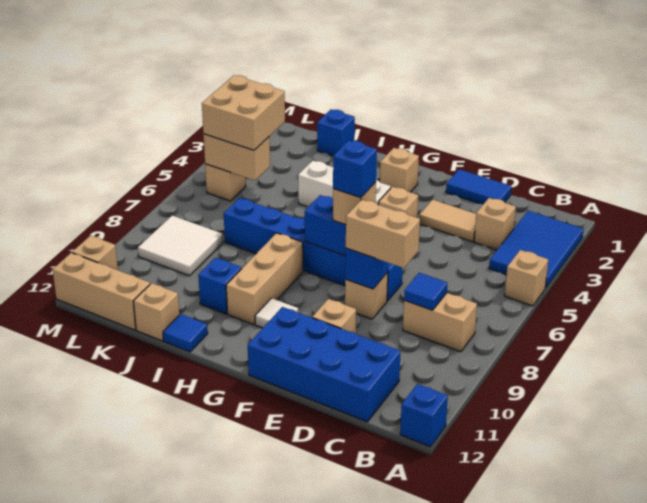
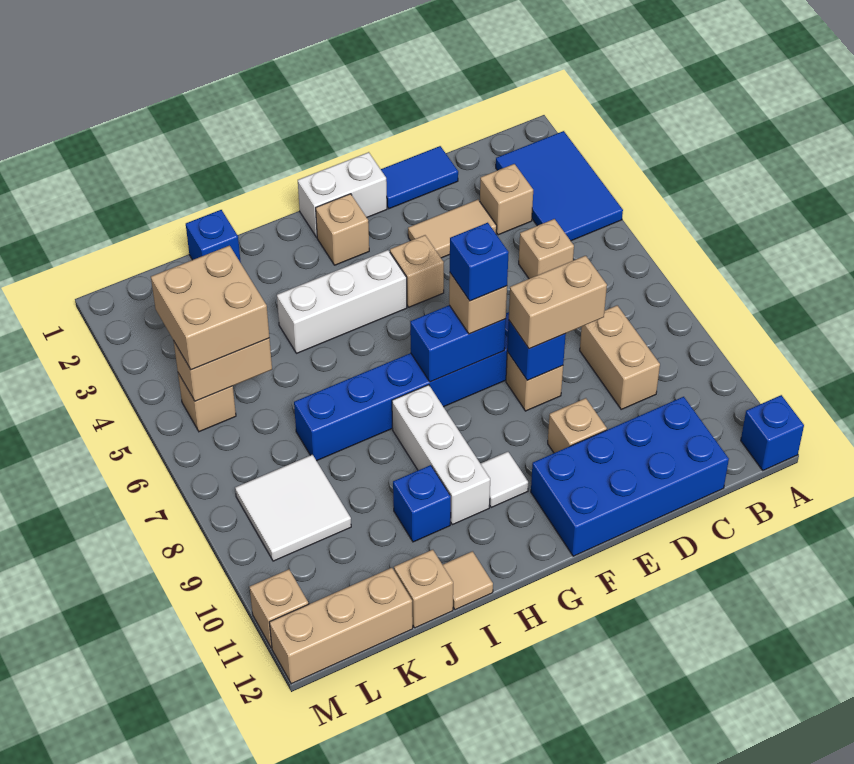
tan 1x1 brick [505,250,548,306] -> tan 1x1 brick moved to [519,219,574,279]
tan 1x2 brick [403,293,477,352] -> tan 1x2 brick turned to [580,305,660,409]
blue 1x1 tile [404,273,447,310] -> none
none -> white 1x2 brick [298,152,387,237]
tan 1x3 brick [226,233,303,325] -> white 1x3 brick [392,385,490,525]
blue 1x1 tile [163,314,208,352] -> tan 1x1 tile [443,551,493,610]

